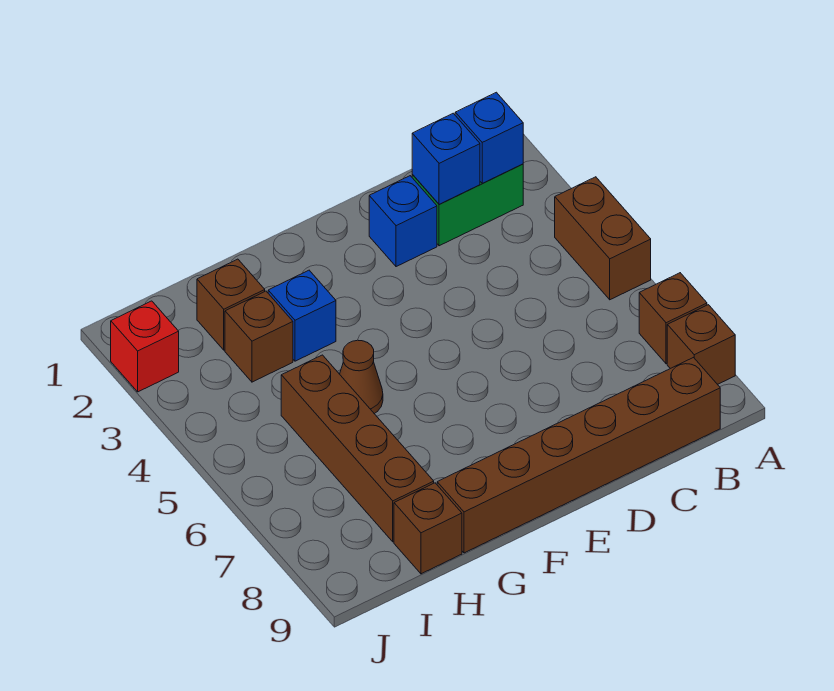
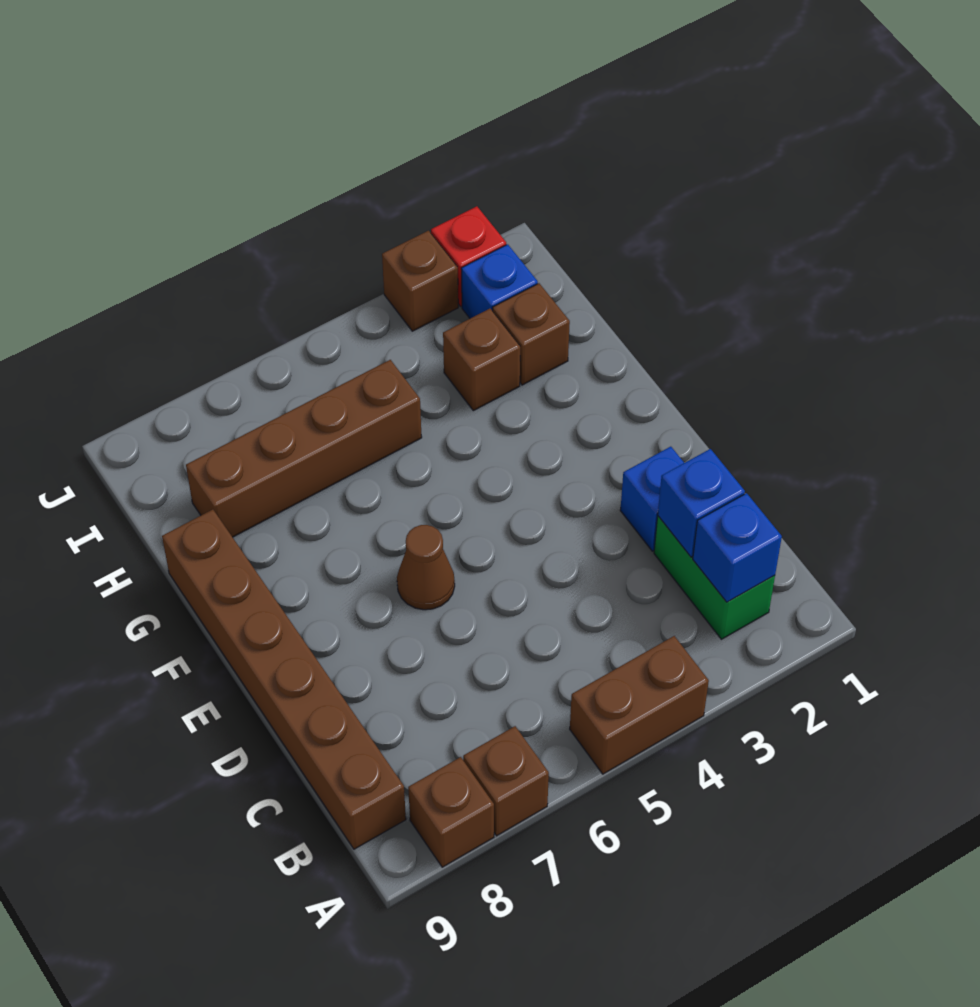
blue 1x1 brick [268,270,336,361] -> blue 1x1 brick moved to [461,244,538,318]
brown 1x1 cone [340,340,383,414] -> brown 1x1 cone moved to [397,525,455,610]
brown 1x1 brick [394,483,462,574] -> brown 1x1 brick moved to [382,231,458,331]

